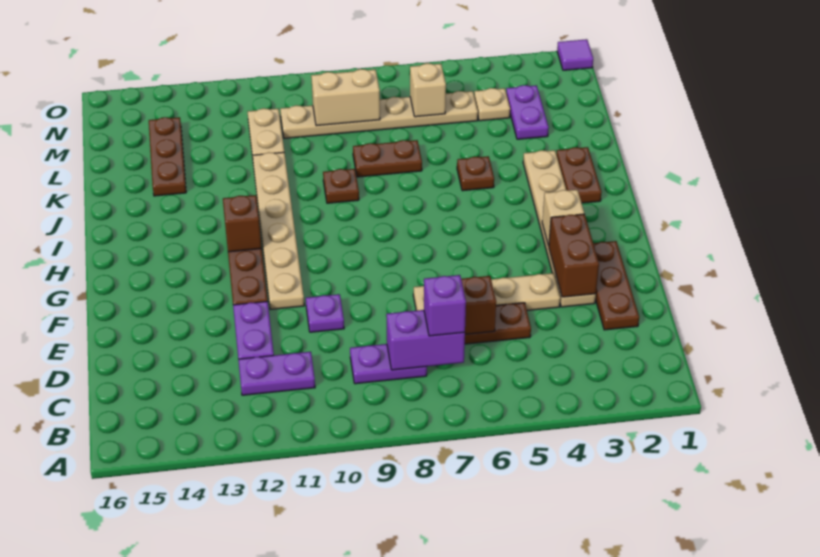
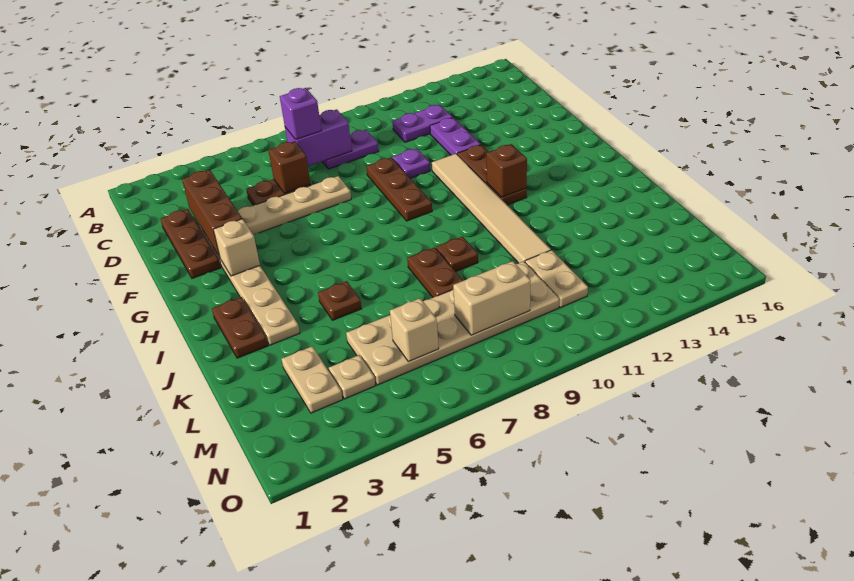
brown 1x2 brick [549,214,599,297] -> brown 1x3 brick [182,170,242,257]
tan 1x6 plate [253,152,304,309] -> tan 1x6 tile [432,154,551,263]
brown 1x2 plate [353,140,422,177] -> brown 1x2 plate turned to [407,247,463,297]
brown 1x3 plate [149,117,186,196] -> brown 1x3 plate moved to [366,158,432,221]
purple 1x2 plate [506,85,549,139] -> tan 1x2 plate [282,346,343,413]
tan 1x6 plate [280,91,478,138] -> tan 2x6 plate [346,261,559,385]
purple 1x1 tile [557,39,593,70] -> none

